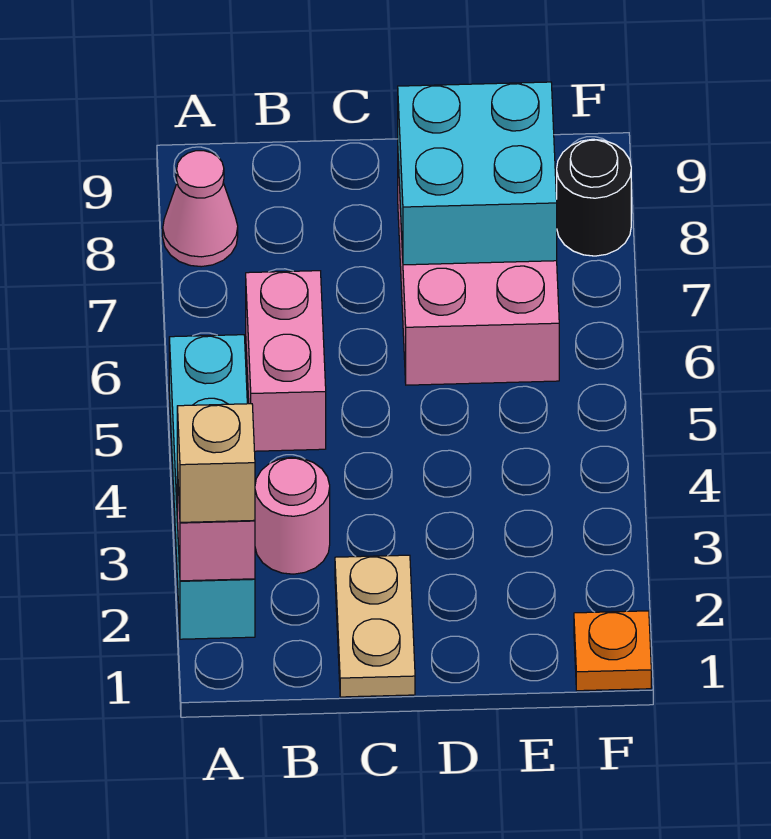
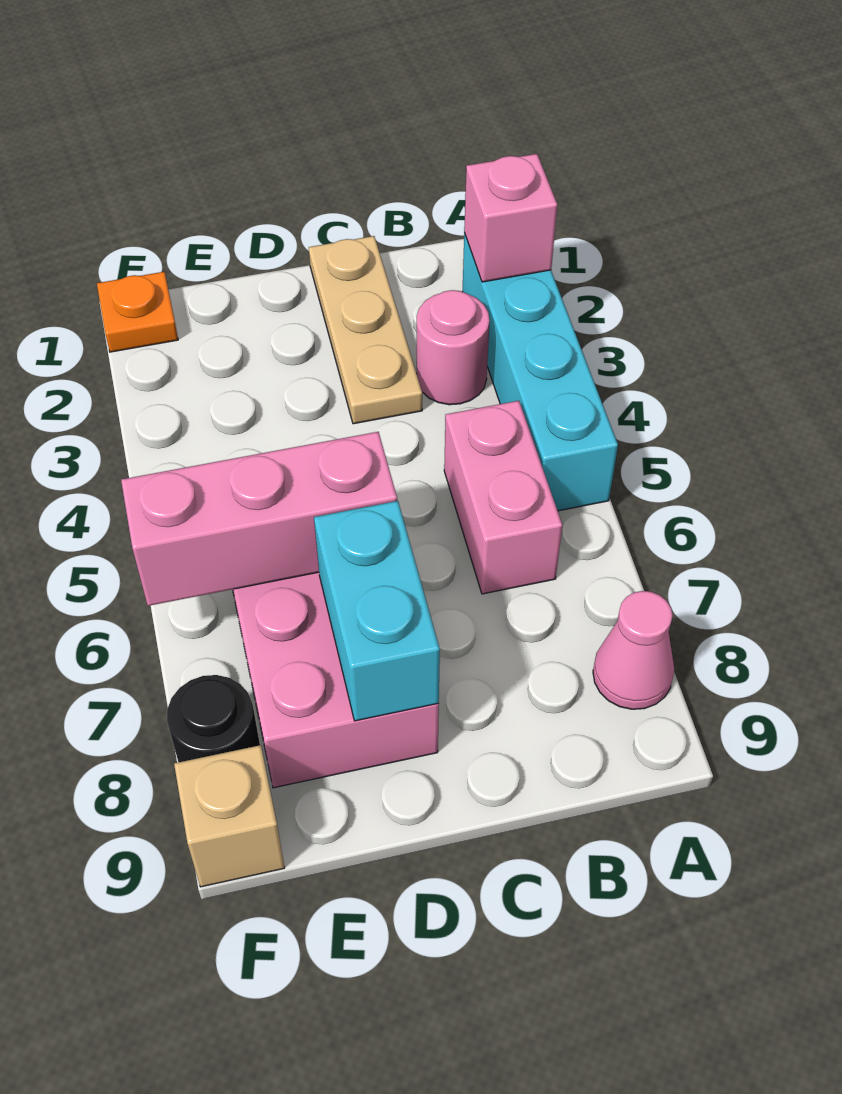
tan 1x1 brick [177,404,255,522] -> tan 1x1 brick moved to [174,745,285,887]
tan 1x2 plate [335,555,415,697] -> tan 1x3 plate [309,236,422,424]
none -> pink 1x3 brick [121,432,397,606]
cyan 2x2 brick [398,82,557,265] -> cyan 1x2 brick [314,501,440,721]

